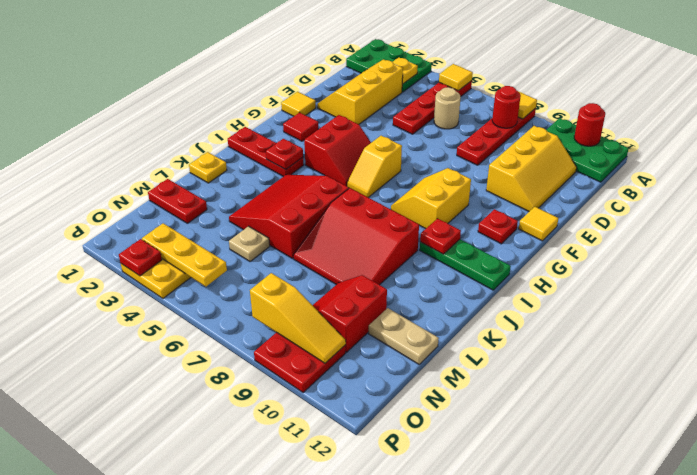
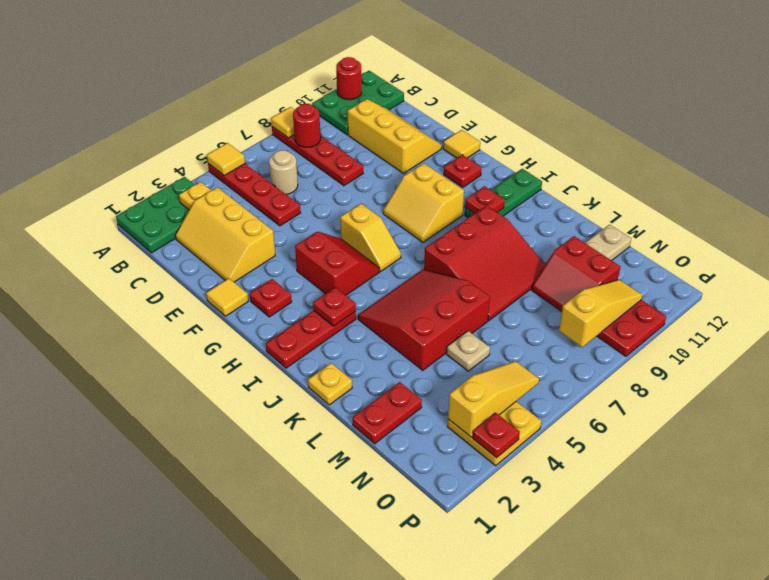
red 1x1 tile [283,112,318,141] -> red 1x1 plate [250,279,292,317]
red 3x3 slope [229,175,349,259] -> red 3x3 slope turned to [358,269,490,370]
yellow 1x3 plate [142,223,227,287] -> yellow 1x3 slope [448,361,539,437]

